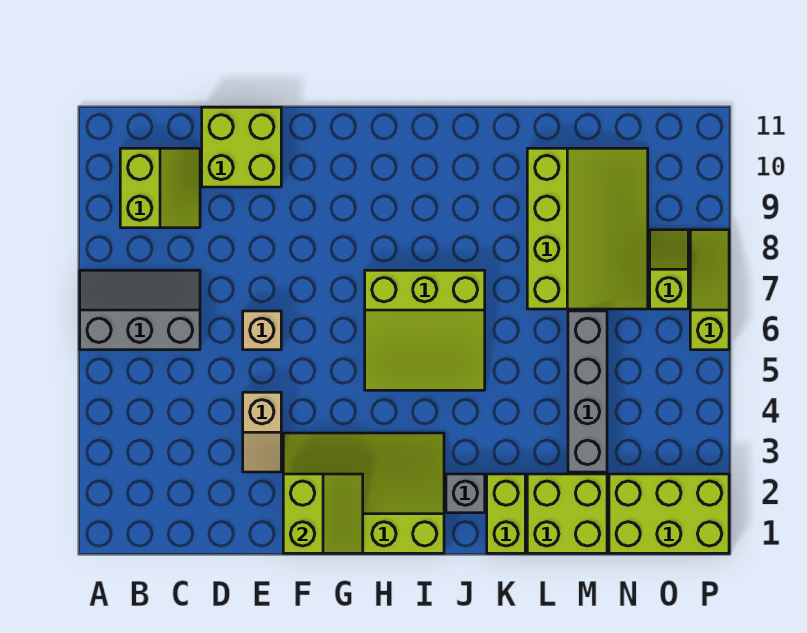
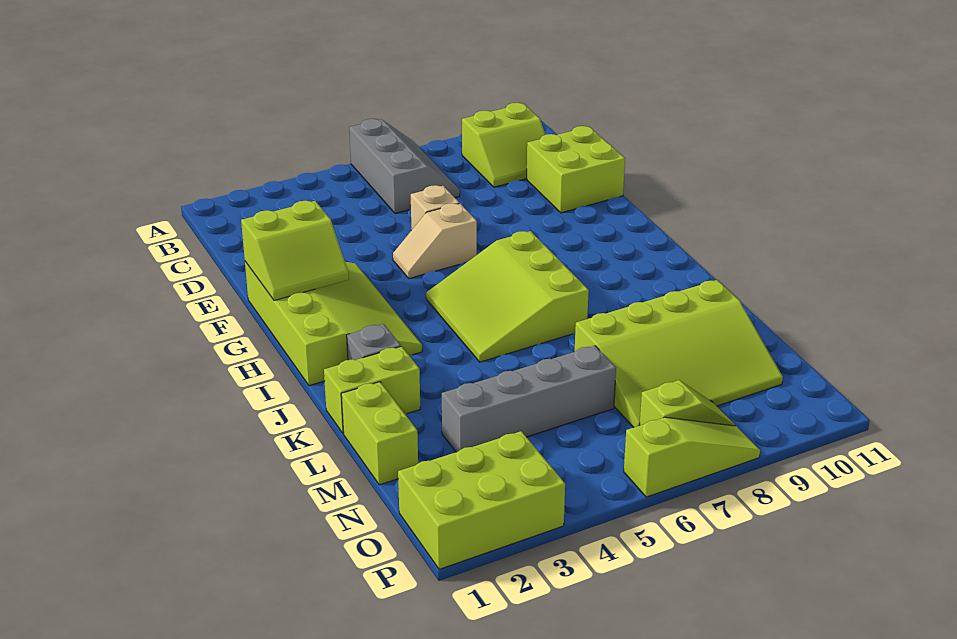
tan 1x2 slope [243,392,281,472] -> tan 1x2 slope moved to [393,203,477,278]
lime 2x2 brick [527,474,607,553] -> lime 1x2 brick [341,382,418,485]
lime 2x3 brick [609,474,729,553] -> lime 2x3 brick turned to [398,431,565,569]

